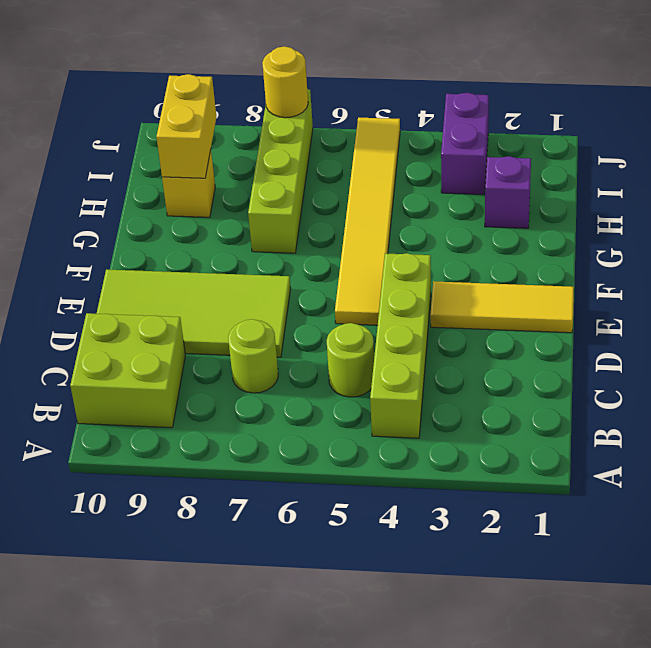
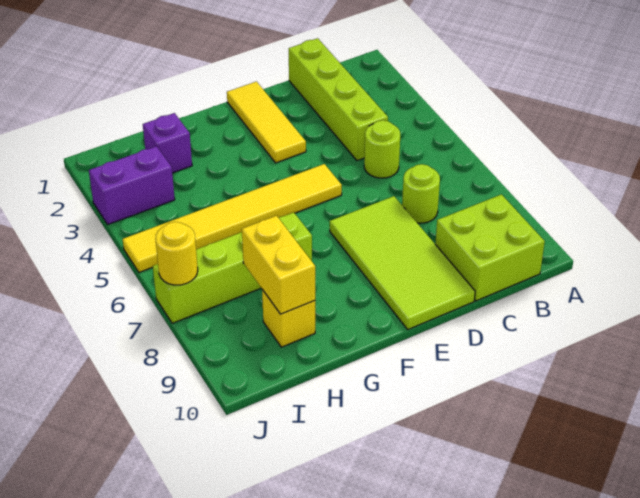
lime 1x4 brick [370,253,431,438] -> lime 1x4 brick turned to [289,38,388,161]
yellow 1x2 brick [157,74,216,178] -> yellow 1x2 brick turned to [242,216,315,314]

